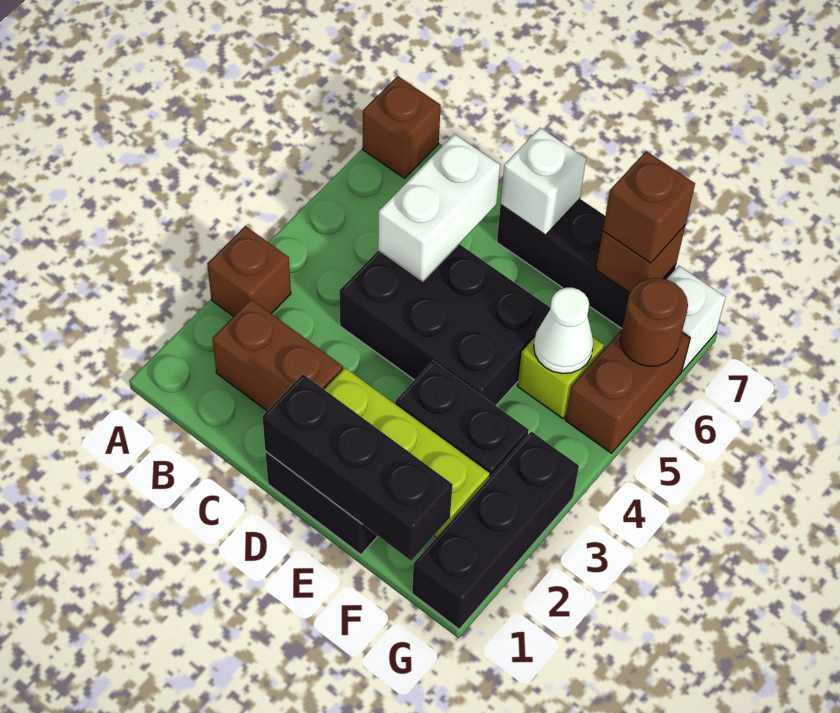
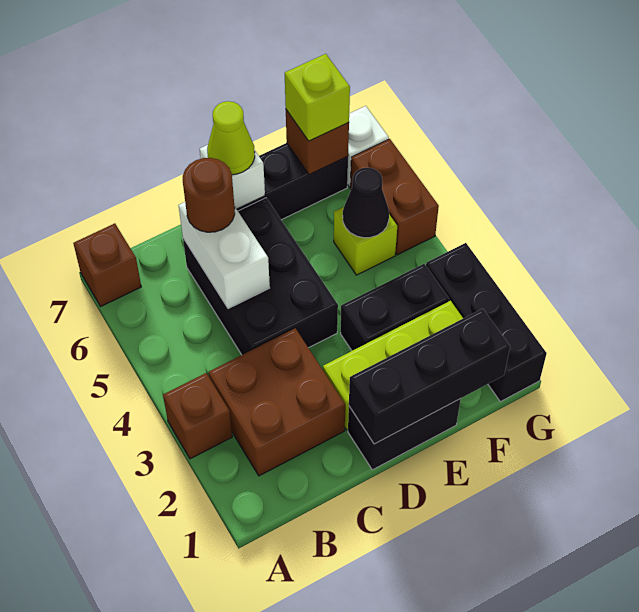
brown 1x2 brick [212,299,343,411] -> brown 2x2 brick [209,328,345,476]
black 2x3 brick [339,244,550,406] -> black 2x3 brick turned to [183,198,338,355]
none -> lime 1x1 cone [207,101,255,175]
white 1x1 cone [534,288,594,374] -> black 1x1 cone [343,168,389,238]
brown 1x1 brick [603,151,695,263] -> lime 1x1 brick [285,54,350,141]
brown 1x1 round brick [620,278,688,366] -> brown 1x1 round brick moved to [183,158,235,232]

